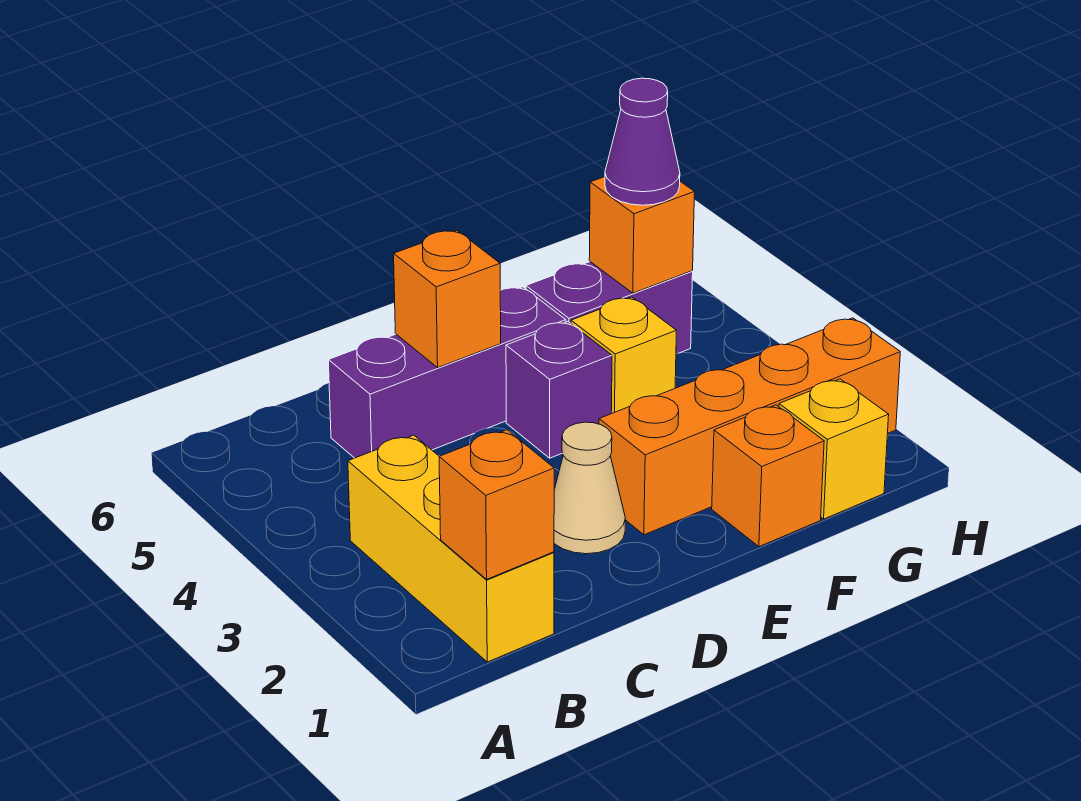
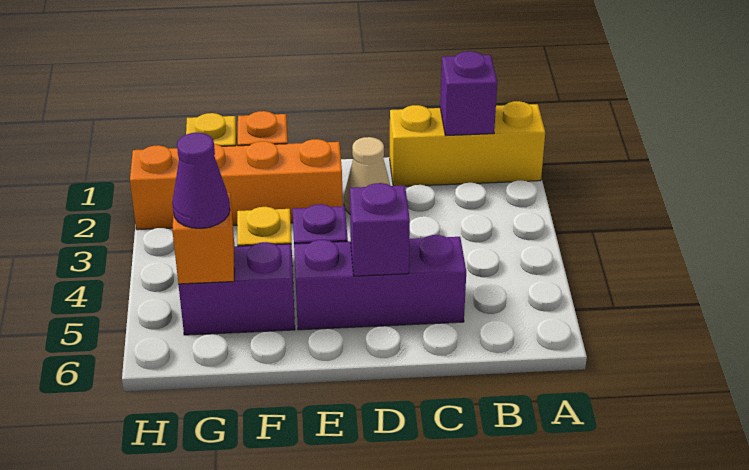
yellow 1x3 brick [348,435,554,662] -> yellow 1x3 brick turned to [390,101,545,186]
orange 1x1 brick [439,430,554,579] -> purple 1x1 brick [440,51,497,135]
orange 1x1 brick [394,231,501,367] -> purple 1x1 brick [350,183,410,276]

